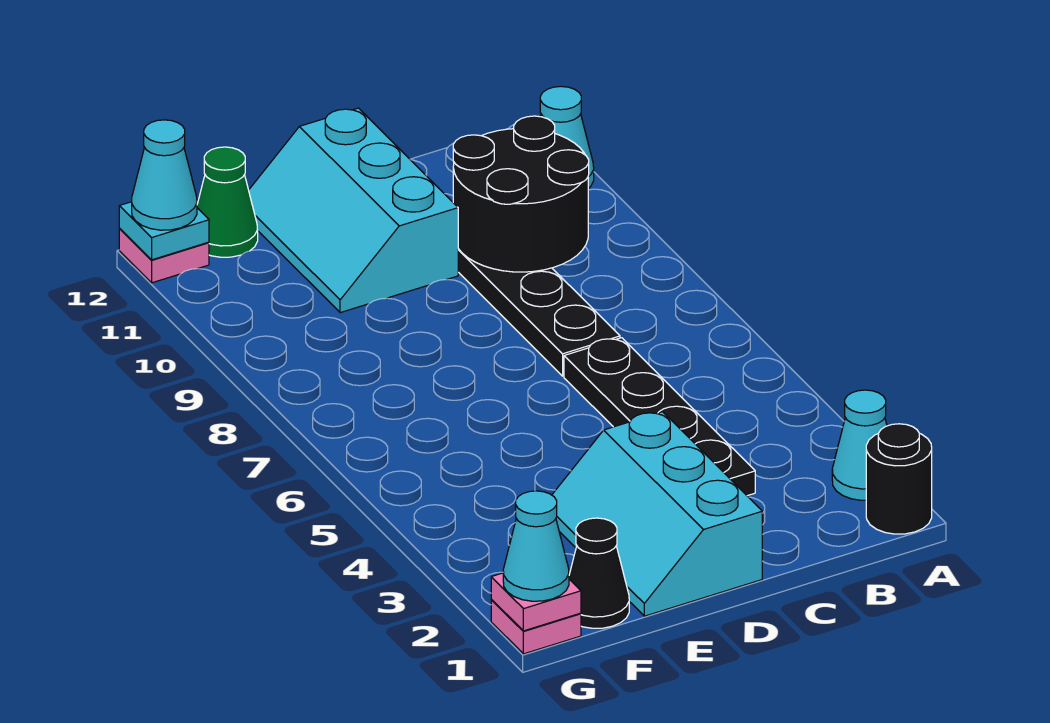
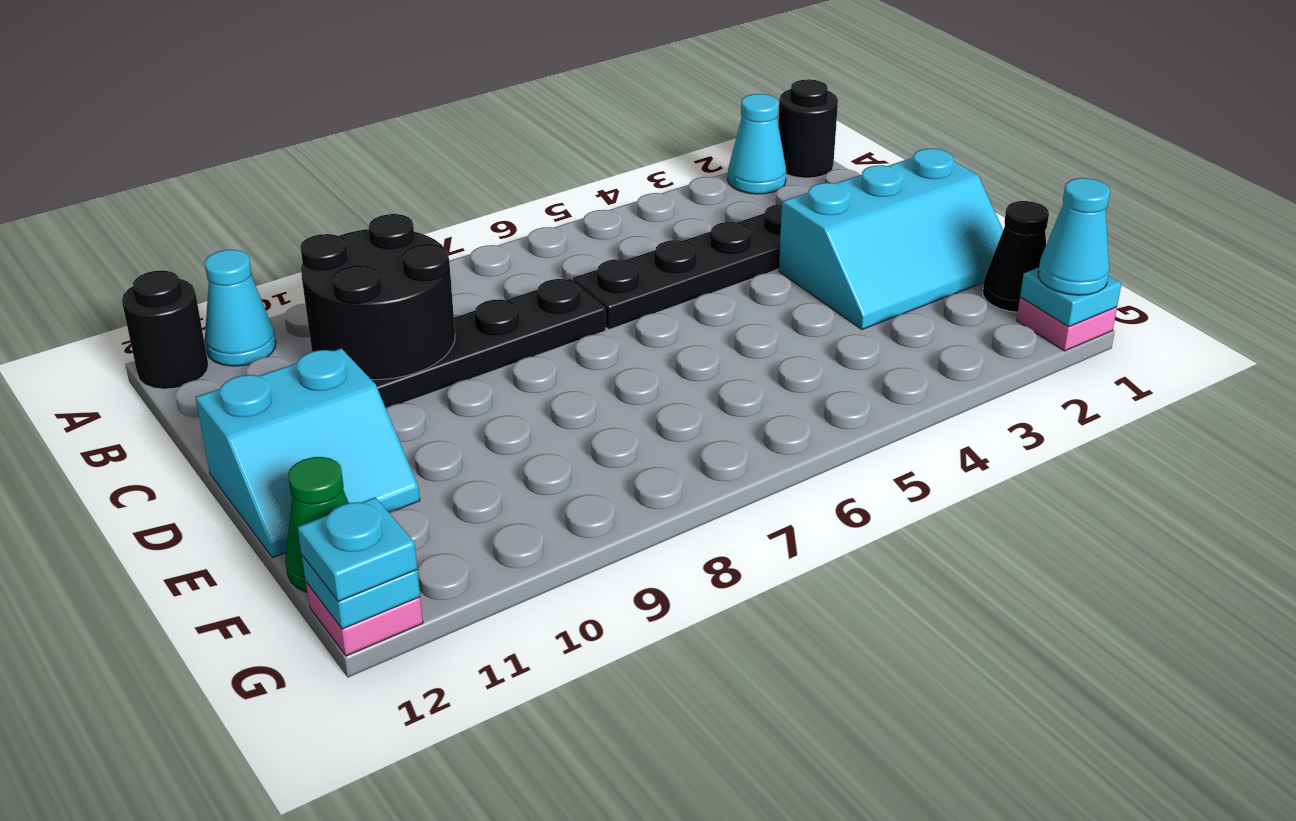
none -> black 1x1 round brick [122,270,208,389]
cyan 2x3 slope [249,108,458,313] -> cyan 2x2 slope [195,348,420,558]
pink 1x1 plate [491,573,581,631] -> cyan 1x1 plate [1020,268,1122,327]
cyan 1x1 cone [132,120,197,230] -> cyan 1x1 plate [297,497,417,601]

